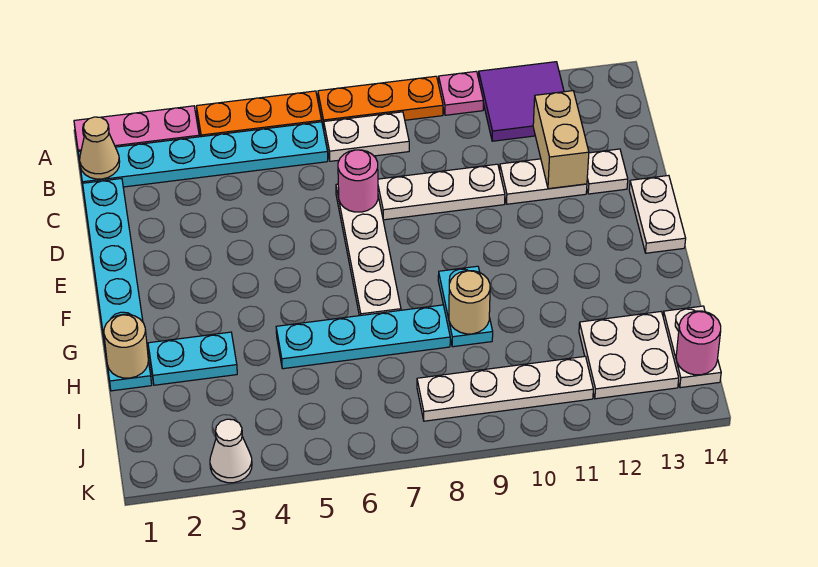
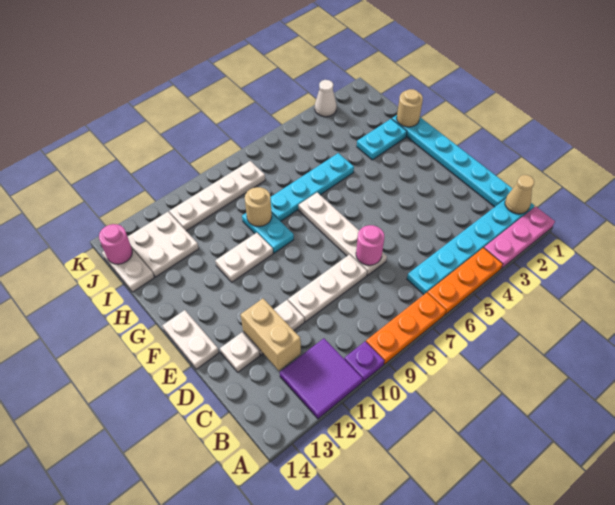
pink 1x1 plate [439,71,483,115] -> purple 1x1 plate [344,341,384,382]
white 1x2 plate [324,112,409,161] -> white 1x2 plate moved to [215,233,273,282]

